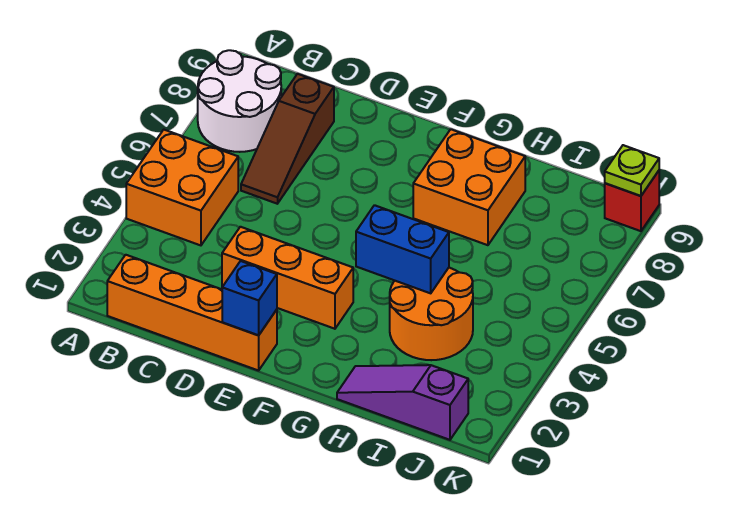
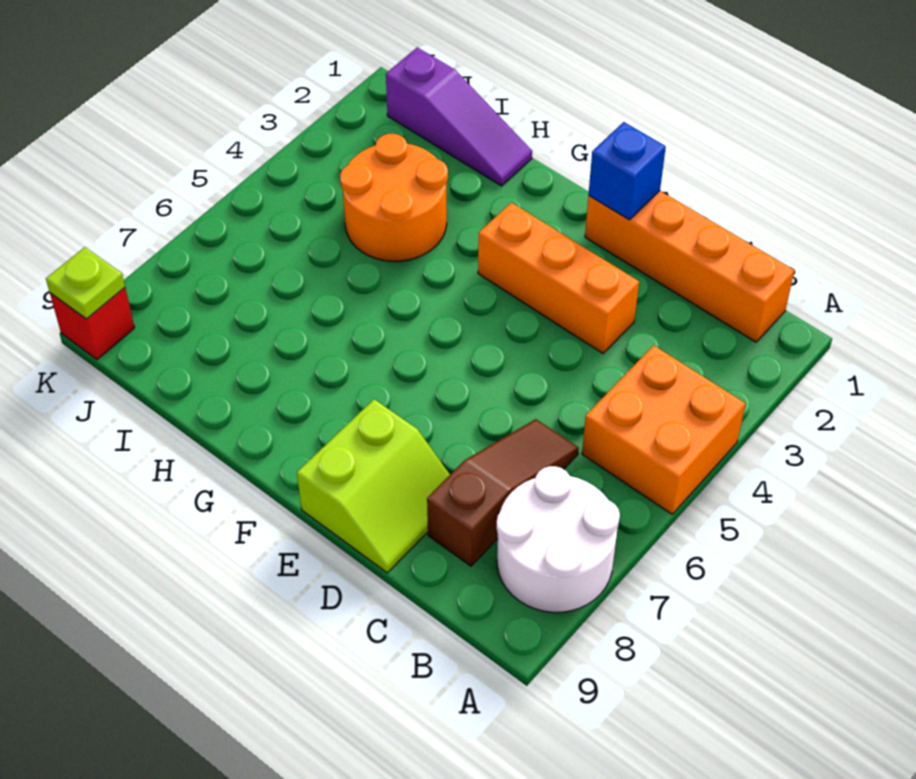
none -> lime 2x2 slope [297,399,450,573]
blue 1x2 brick [356,205,449,293] -> none
orange 2x2 brick [413,129,525,245] -> none

